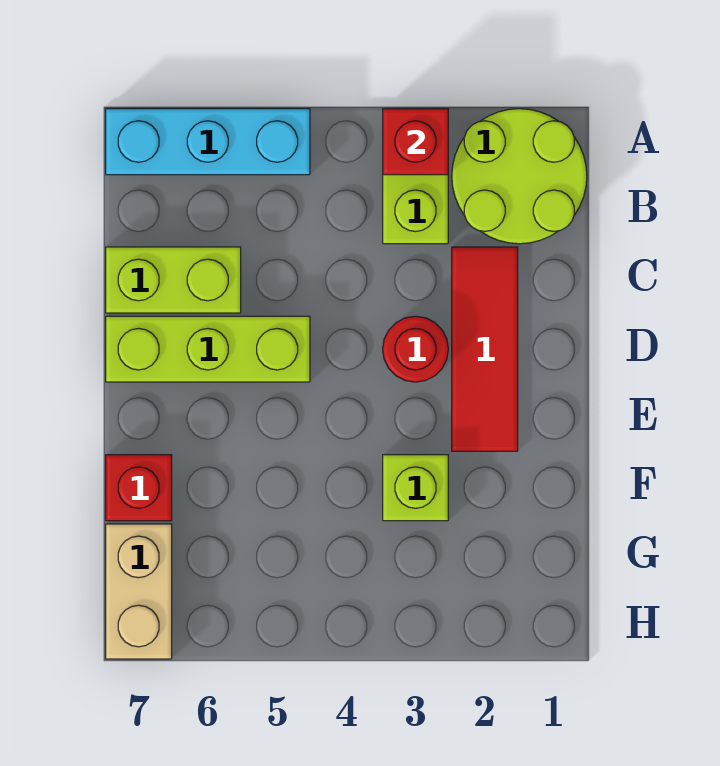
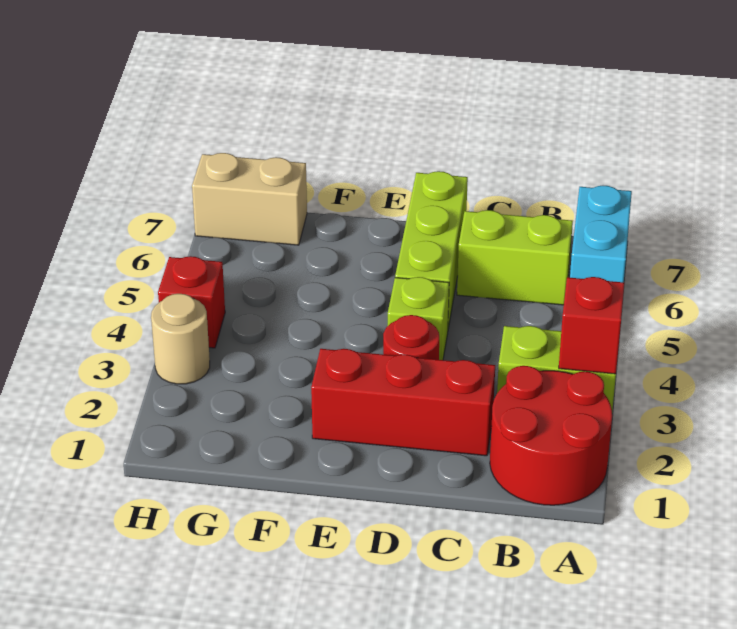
lime 2x2 round brick [452,109,587,244] -> red 2x2 round brick [490,366,612,505]
cyan 1x3 brick [106,109,310,175] -> cyan 1x2 brick [570,186,632,282]
red 1x3 tile [452,247,518,451] -> red 1x3 brick [311,349,495,456]
lime 1x2 brick [106,247,241,313] -> lime 1x2 brick turned to [457,210,573,305]
lime 1x1 brick [383,455,448,521] -> lime 1x1 brick moved to [388,277,449,360]
red 1x1 brick [106,455,172,521] -> red 1x1 brick moved to [158,256,225,348]
none -> tan 1x1 round brick [151,294,210,384]

